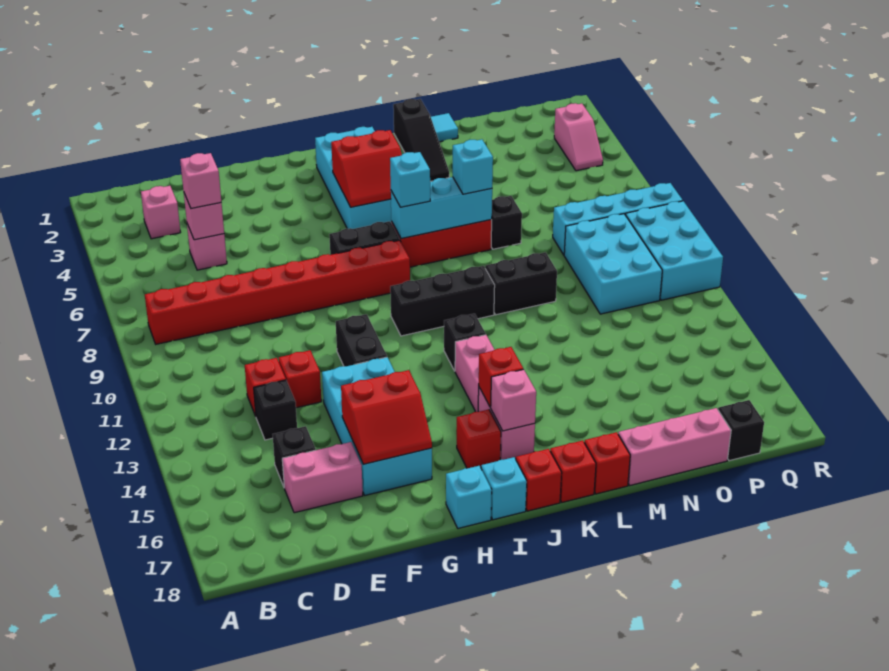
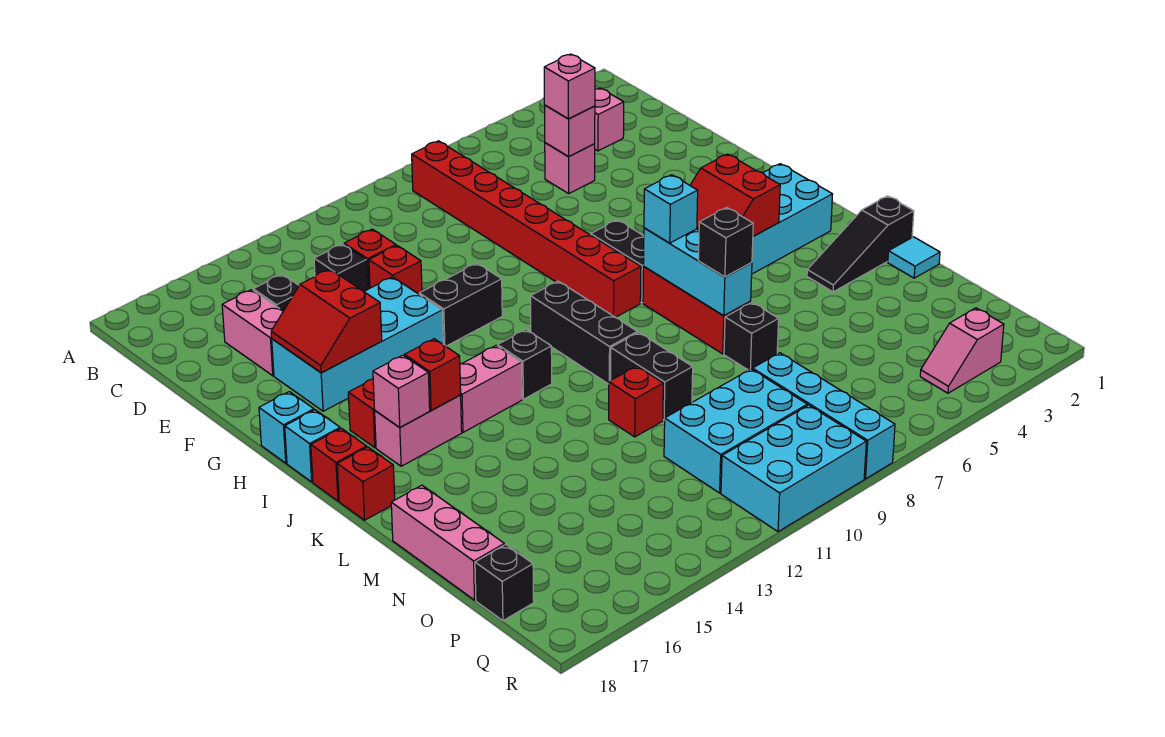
cyan 1x1 brick [453,139,493,194] -> black 1x1 brick [698,207,753,277]
red 1x1 brick [584,432,630,494] -> red 1x1 brick moved to [609,366,663,437]

